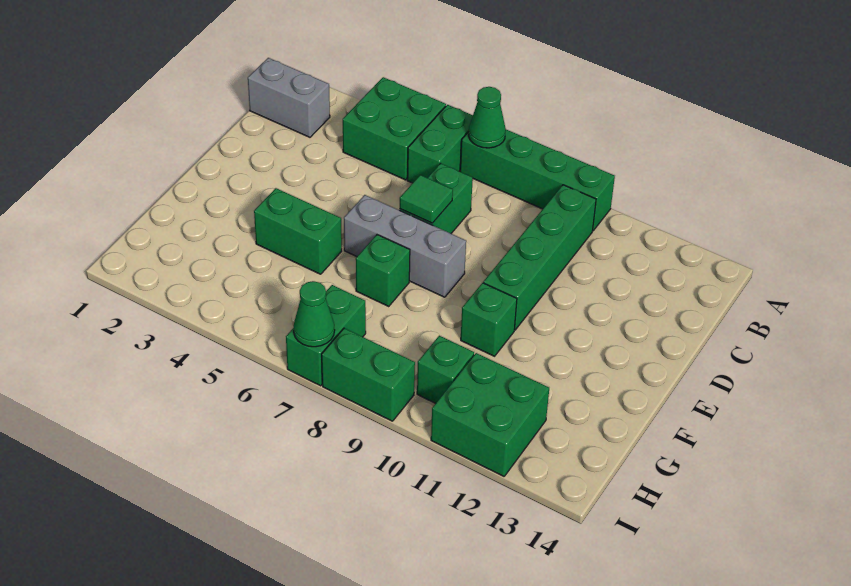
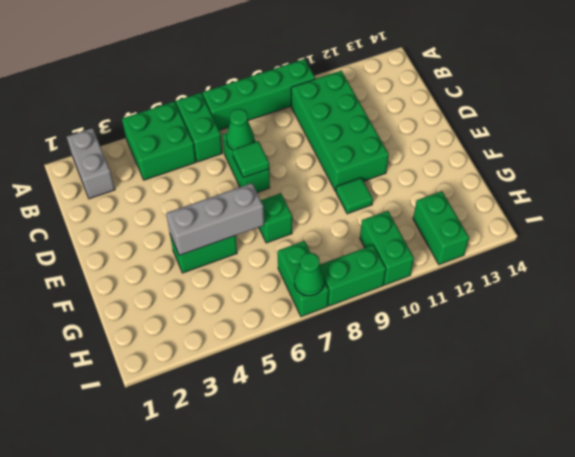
green 1x1 cone [469,87,506,148] -> green 1x1 cone moved to [226,109,254,150]
grey 1x2 brick [248,58,330,137] -> grey 1x2 brick turned to [67,128,115,199]
green 1x4 brick [483,185,596,330] -> green 2x4 brick [291,71,389,191]
grey 1x3 brick [344,195,466,297] -> grey 1x3 brick moved to [166,183,264,255]
green 1x1 brick [461,283,517,356] -> green 1x1 tile [336,178,373,214]
green 1x1 brick [417,336,474,403] -> green 1x2 brick [360,211,414,285]
green 2x2 brick [431,353,549,476] -> green 1x2 brick [413,191,469,265]

